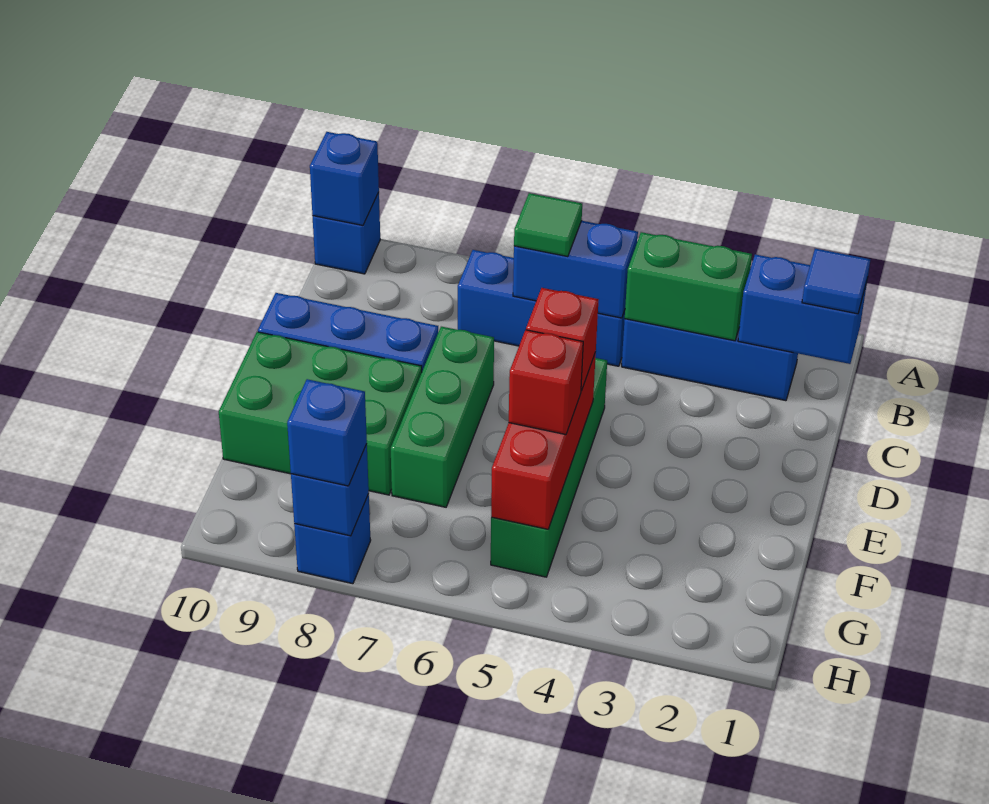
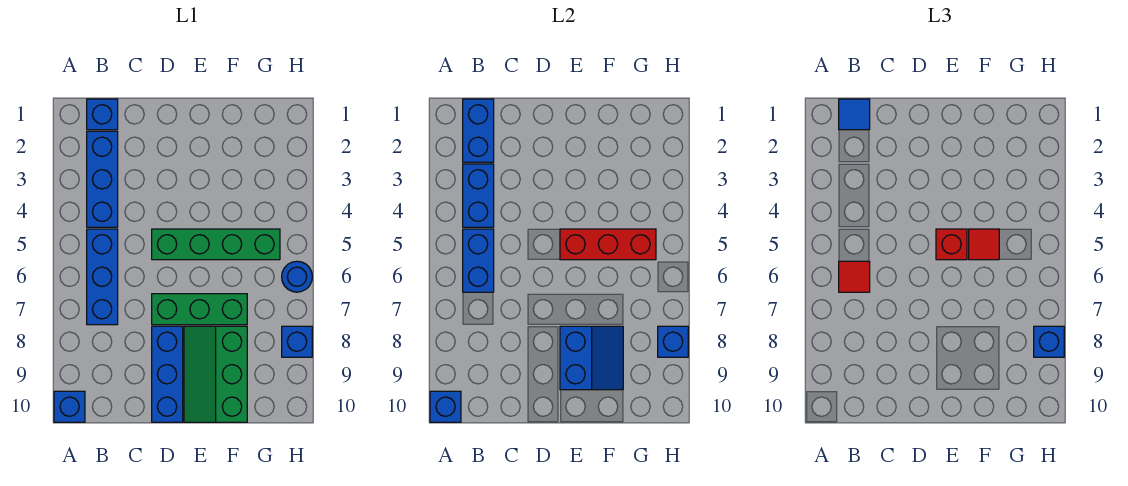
none -> blue 1x1 brick [87,99,118,130]
green 1x2 brick [625,232,752,341] -> blue 1x2 brick [463,164,494,227]
green 1x1 tile [514,193,582,257] -> red 1x1 tile [839,261,870,292]
green 2x3 brick [219,332,422,495] -> green 2x3 slope [184,326,247,422]
none -> blue 2x2 slope [560,326,623,390]
red 1x1 brick [509,330,583,435] -> red 1x1 tile [969,229,999,260]
none -> blue 1x1 round brick [282,261,312,292]

